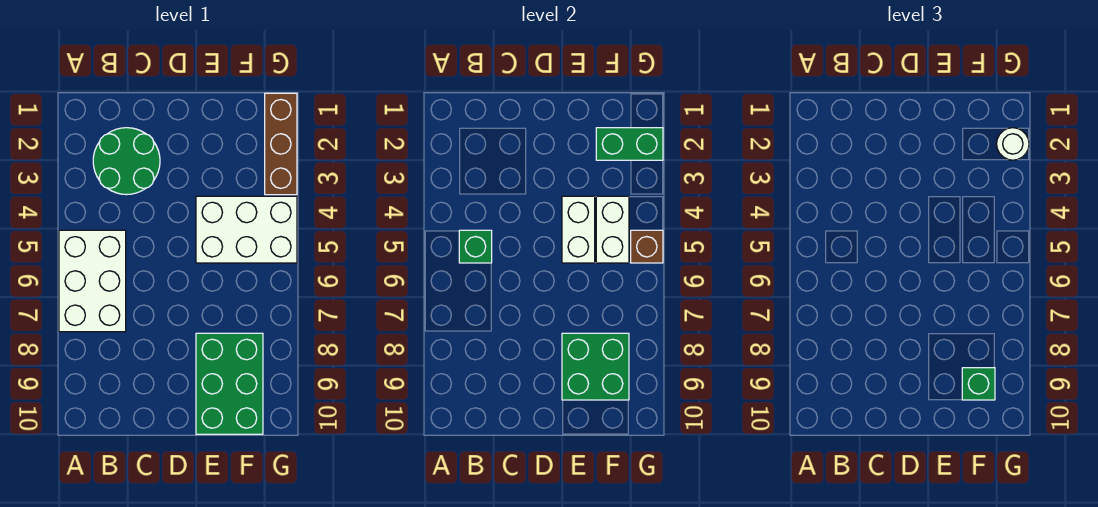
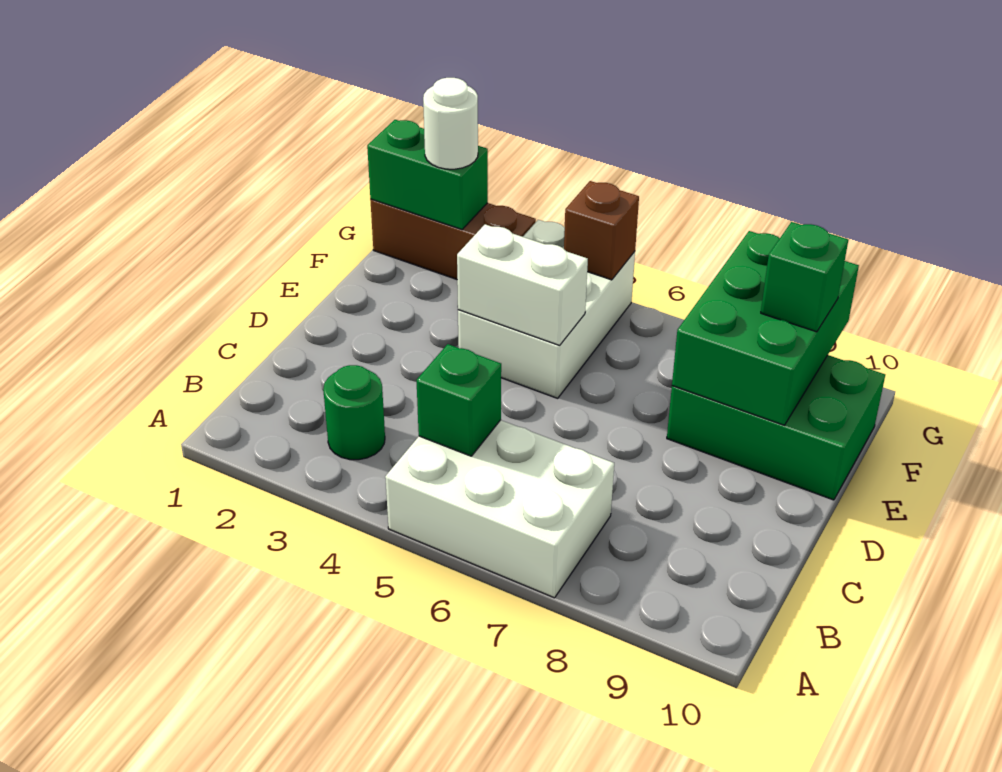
green 2x2 round brick [93,128,160,195] -> green 1x1 round brick [323,365,385,460]
green 2x2 brick [562,333,629,400] -> green 2x3 brick [672,231,859,425]
green 1x2 brick [596,128,663,160] -> green 1x2 brick turned to [367,120,488,230]
white 1x2 brick [596,196,629,263] -> none

